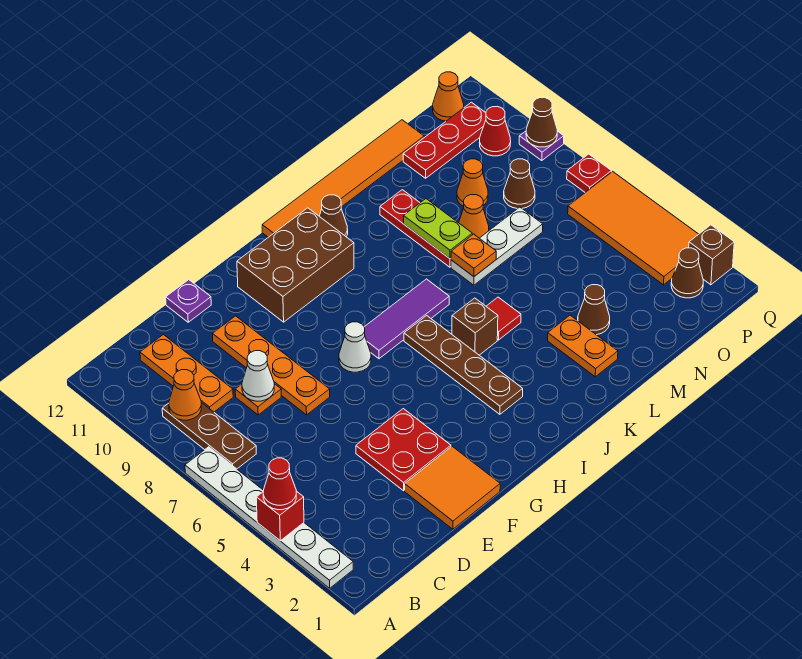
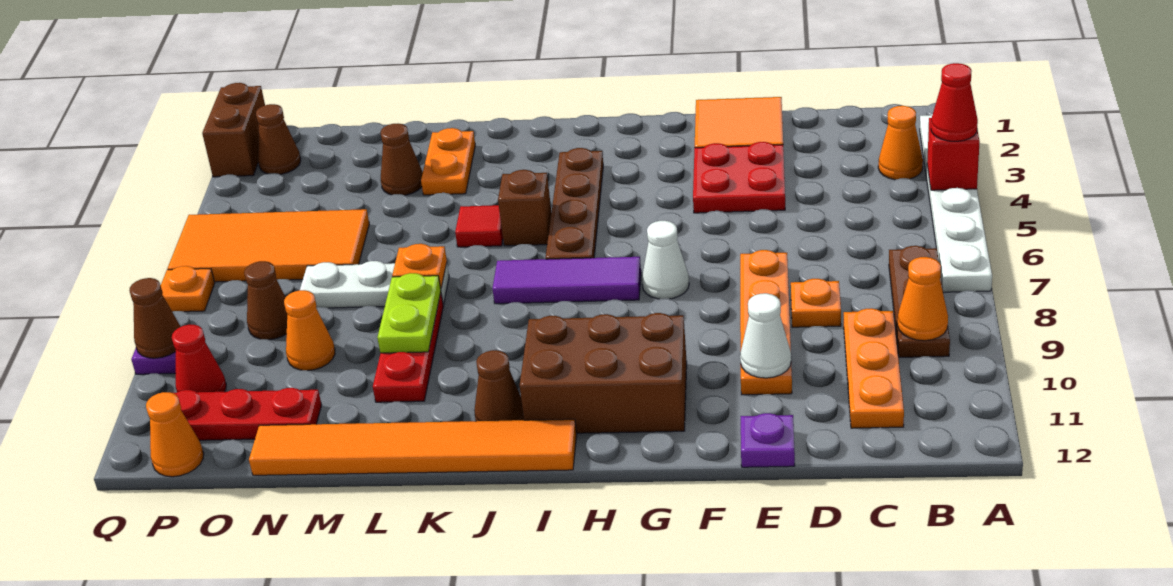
white 1x1 cone [242,351,274,401] -> white 1x1 cone moved to [740,293,791,378]
orange 1x1 cone [459,195,489,238] -> orange 1x1 cone moved to [878,106,923,180]
orange 2x4 tile [568,172,698,285] -> orange 2x4 tile turned to [168,209,369,282]
brown 1x1 brick [689,225,734,285] -> brown 1x2 brick [202,83,265,177]
red 1x1 plate [567,154,611,192] -> orange 1x1 plate [161,266,215,312]

